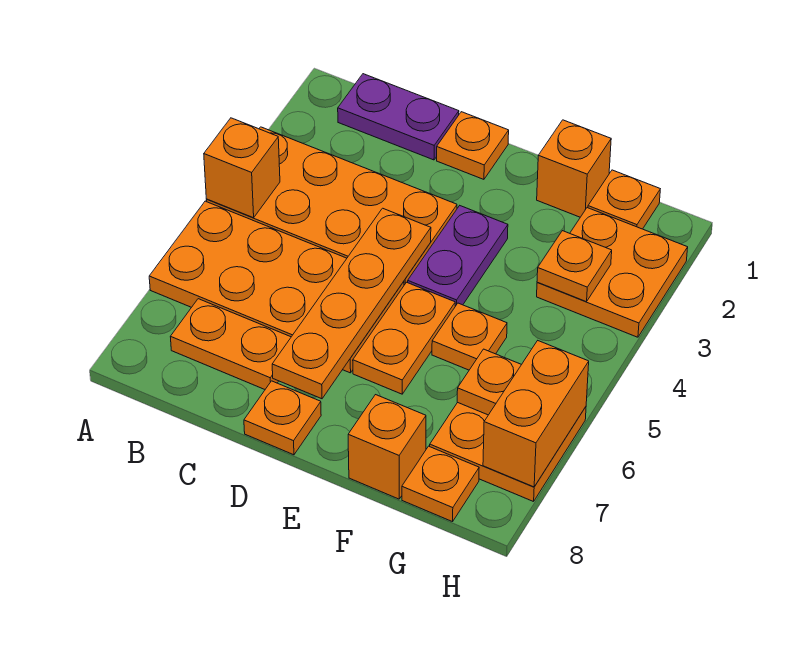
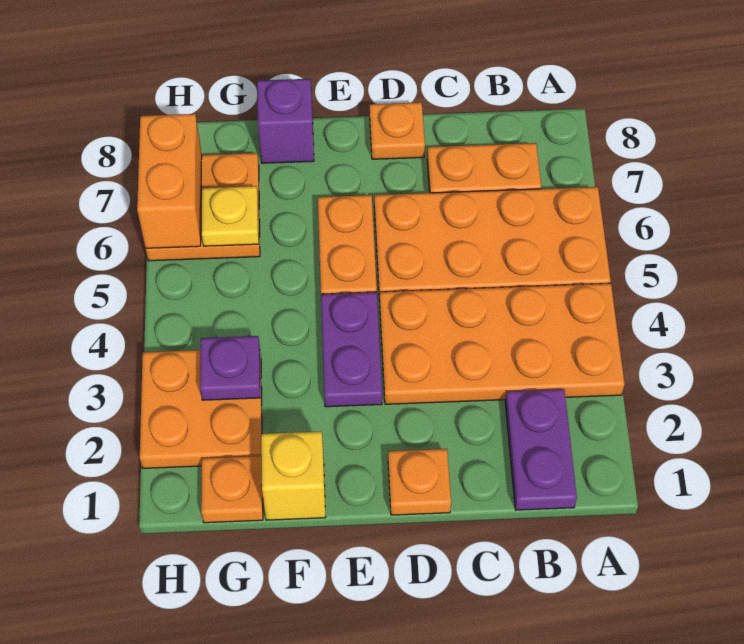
orange 1x1 brick [204,118,280,218] -> none
purple 1x2 plate [338,74,459,160] -> purple 1x2 plate turned to [505,389,577,510]
orange 1x4 plate [272,208,431,399] -> none
orange 1x1 brick [537,120,611,217] -> yellow 1x1 brick [261,431,325,520]
orange 1x1 plate [432,303,507,370] -> none
orange 1x1 brick [348,395,426,499] -> purple 1x1 brick [257,79,314,163]
orange 1x1 plate [537,231,612,302] -> purple 1x1 plate [200,336,260,400]
orange 1x1 plate [457,349,522,415] -> yellow 1x1 plate [202,186,259,246]
orange 1x1 plate [402,446,479,522] -> none

